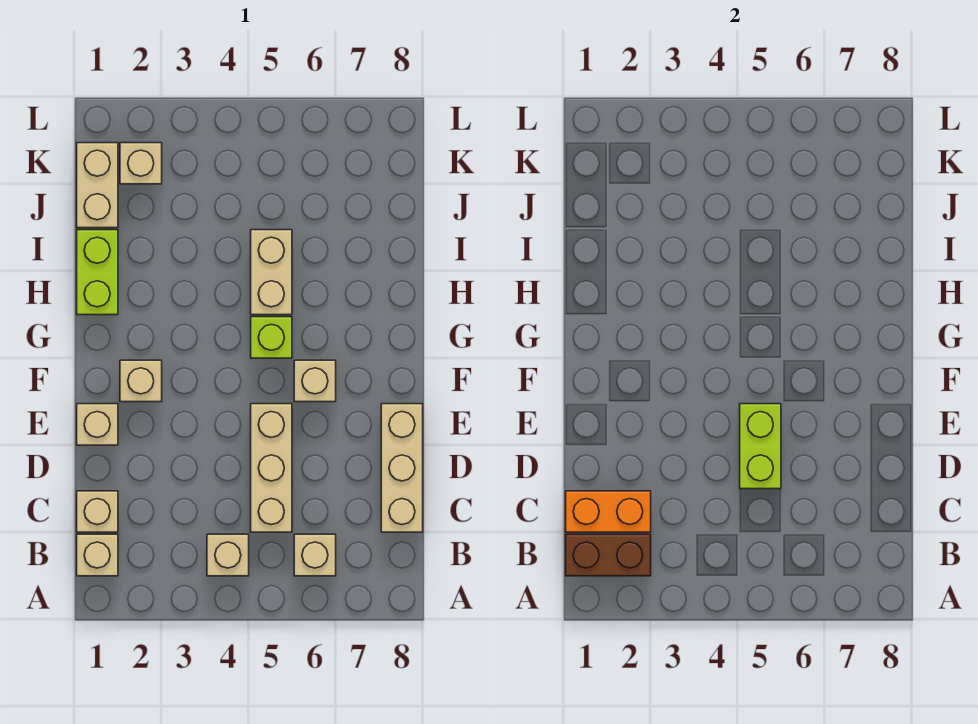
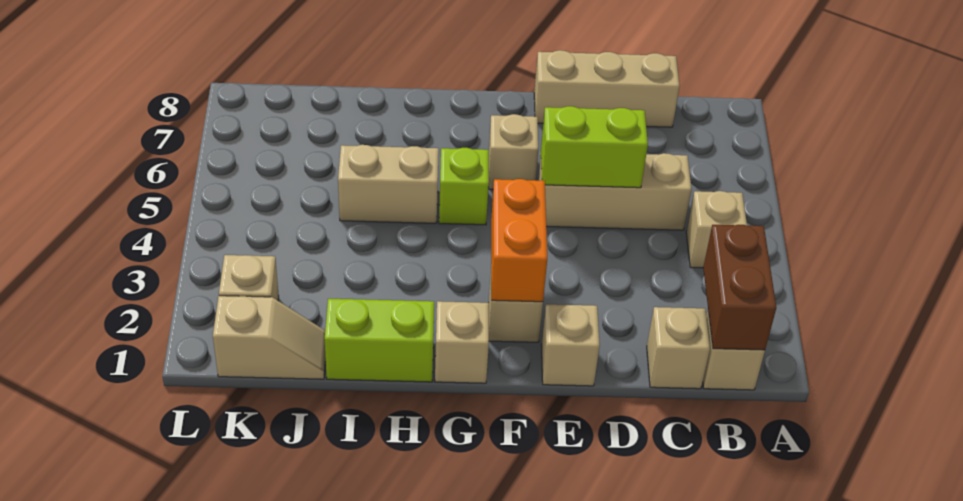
tan 1x1 brick [294,534,336,576] -> tan 1x1 brick moved to [435,301,489,383]
orange 1x2 brick [566,491,651,532] -> orange 1x2 brick moved to [491,179,547,302]
tan 1x2 brick [77,143,118,228] -> tan 1x2 slope [213,296,326,379]

